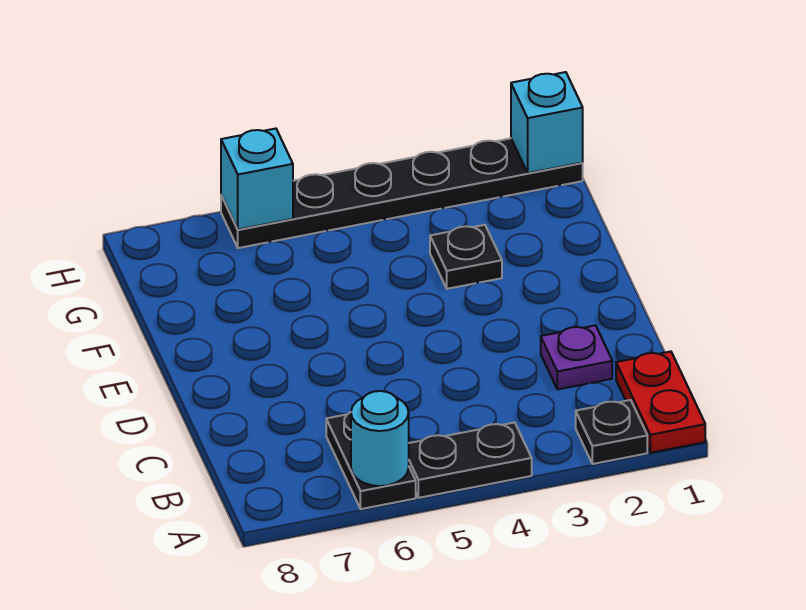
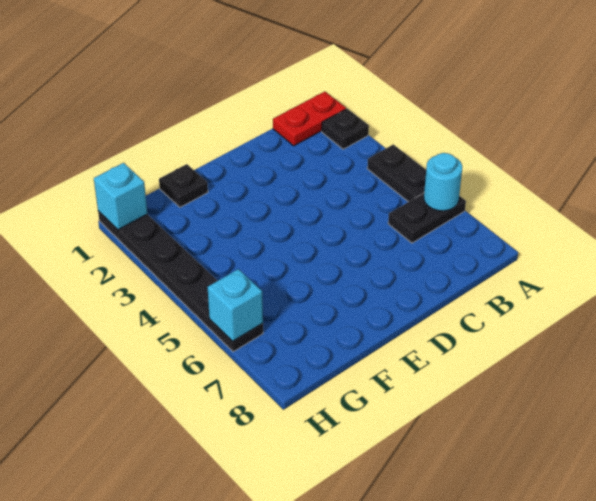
purple 1x1 plate [541,325,612,389] -> none
black 1x1 plate [430,225,502,289] -> black 1x1 plate moved to [159,164,208,207]

